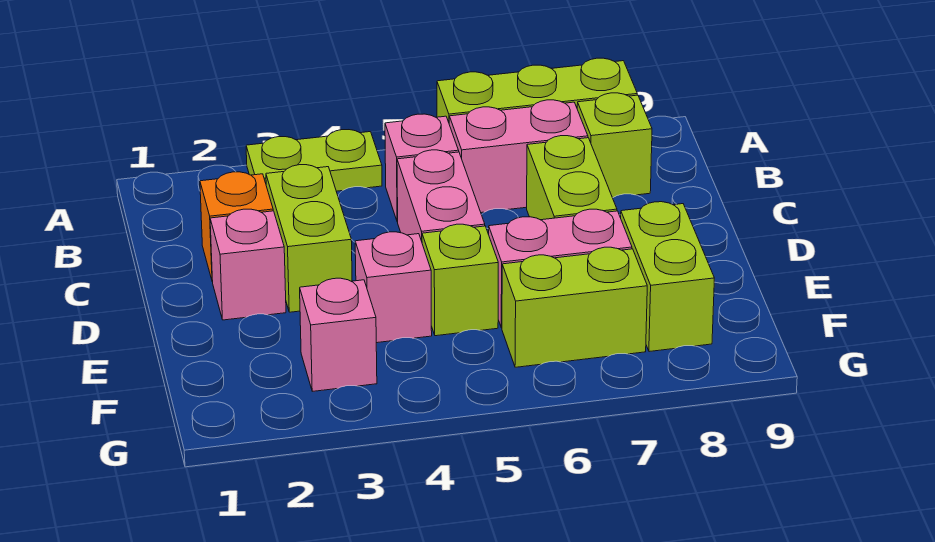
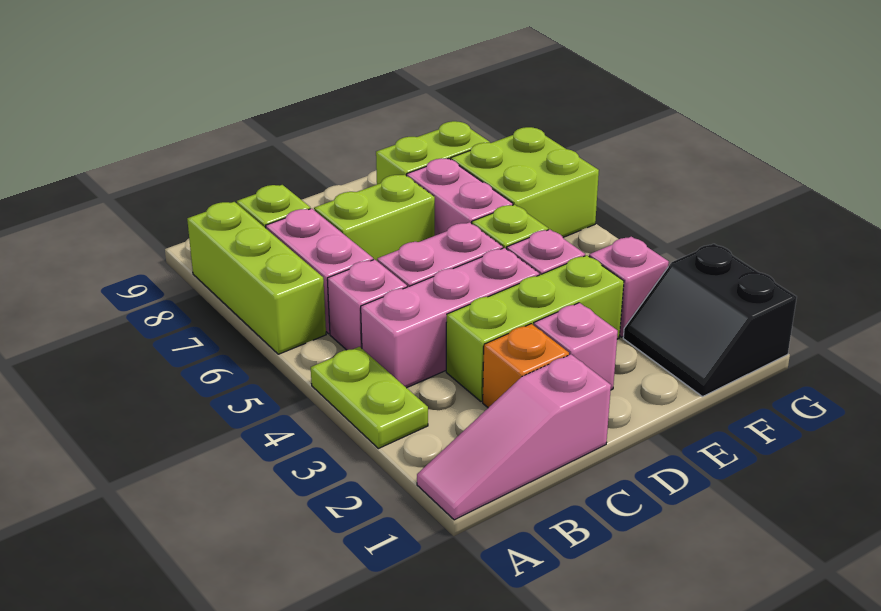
none -> pink 1x3 slope [417,354,611,520]
none -> pink 1x3 brick [361,248,539,388]
lime 1x2 brick [266,165,352,312] -> lime 1x3 brick [446,255,624,401]
none -> black 2x2 slope [623,244,797,397]
lime 1x2 brick [502,247,647,367] -> lime 2x2 brick [451,127,599,237]

